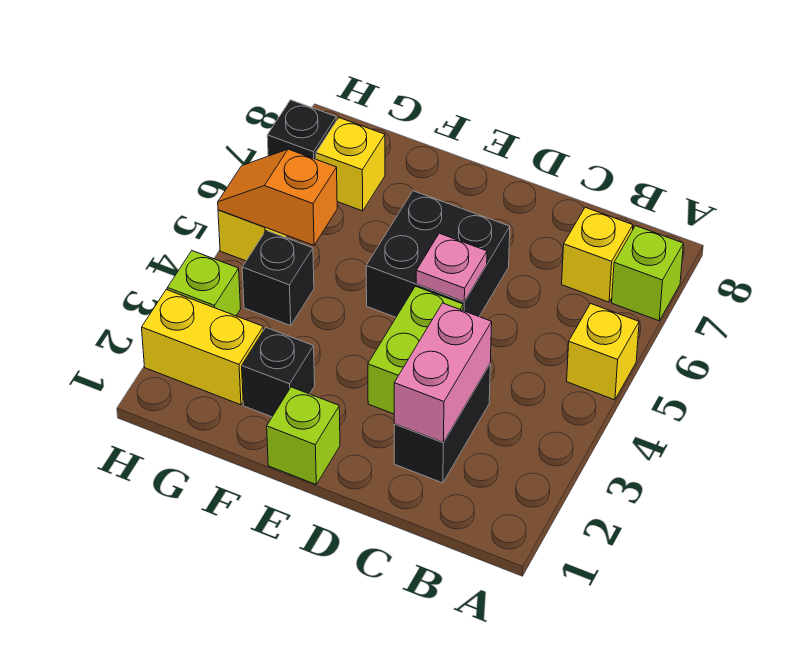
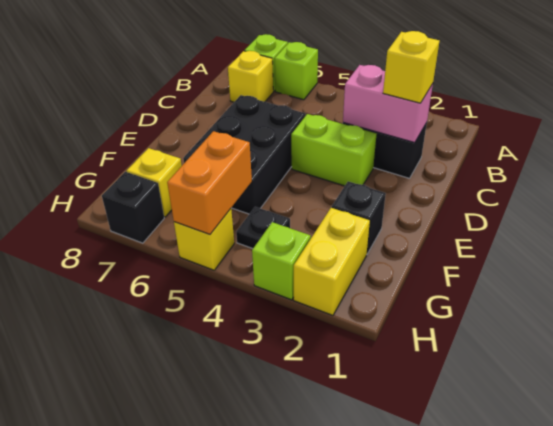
yellow 1x1 brick [567,304,639,400] -> yellow 1x1 brick moved to [383,31,439,103]
black 2x2 brick [366,191,510,317] -> black 2x3 brick [183,95,305,214]
pink 1x1 plate [416,233,487,302] -> none
lime 1x1 brick [267,387,340,484] -> lime 1x1 brick moved to [275,42,318,100]
black 1x1 brick [242,231,314,326] -> black 1x1 plate [236,207,290,249]
orange 1x2 slope [218,149,337,245] -> orange 1x2 brick [167,131,252,234]

